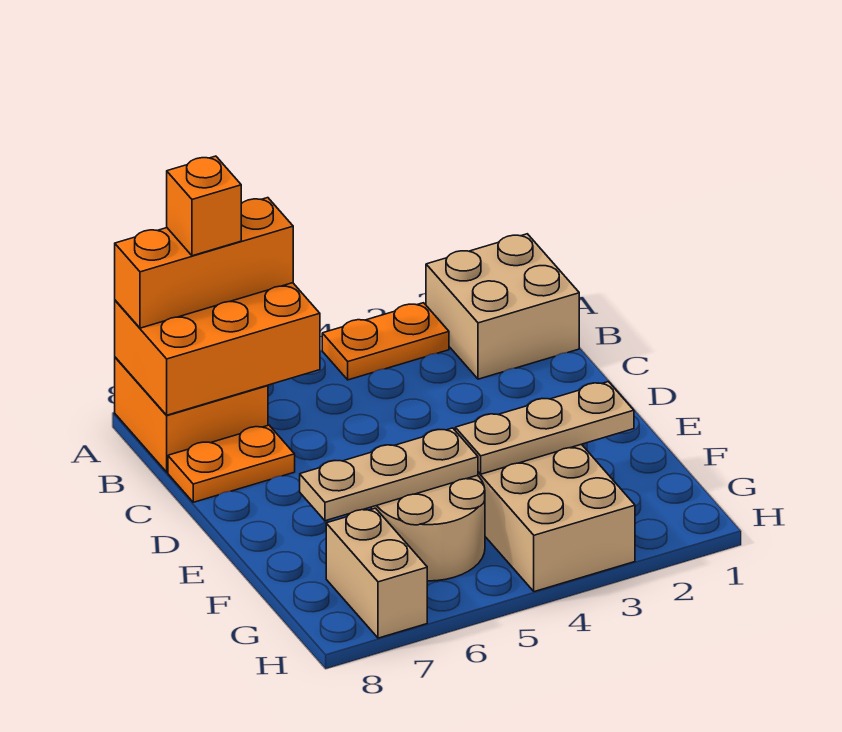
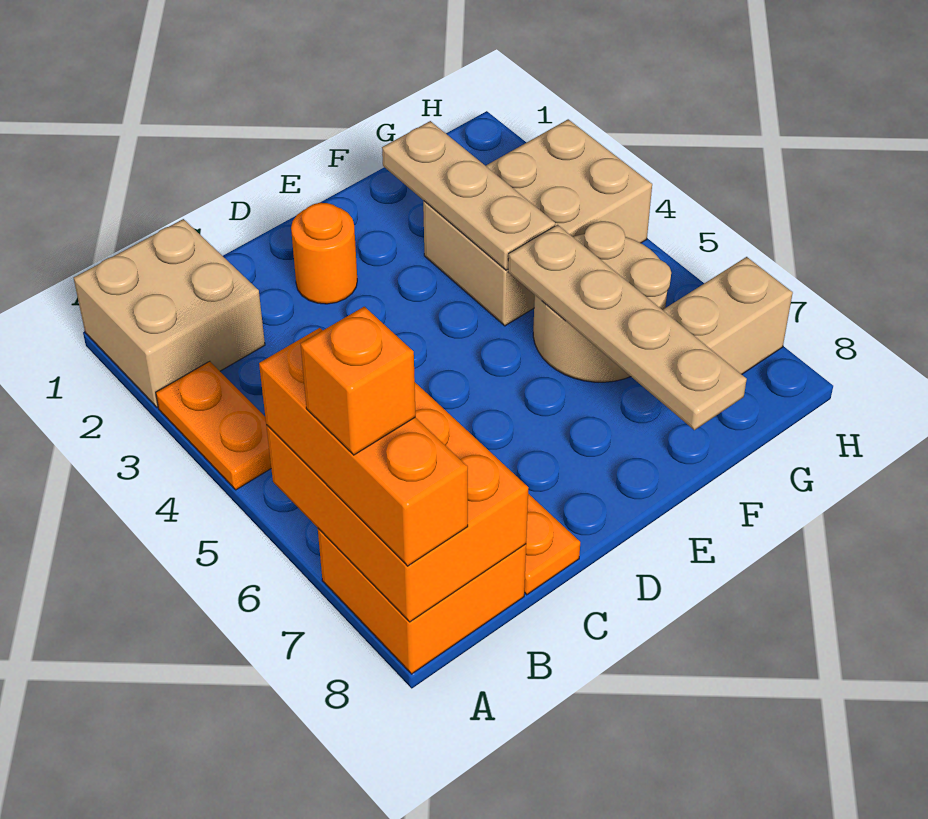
none -> orange 1x1 round brick [291,203,357,304]
tan 1x3 plate [300,428,478,521] -> tan 1x4 plate [508,225,747,430]

